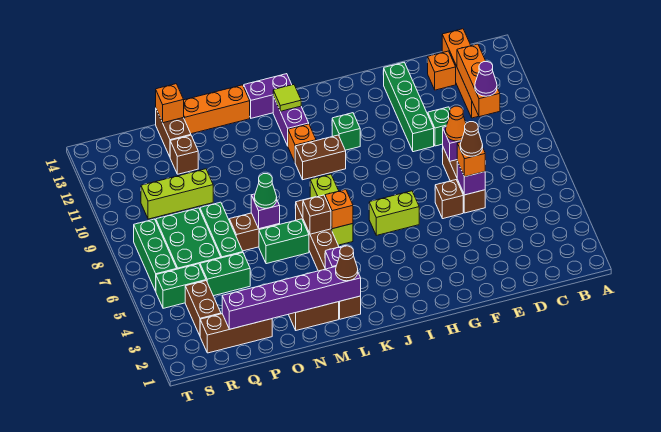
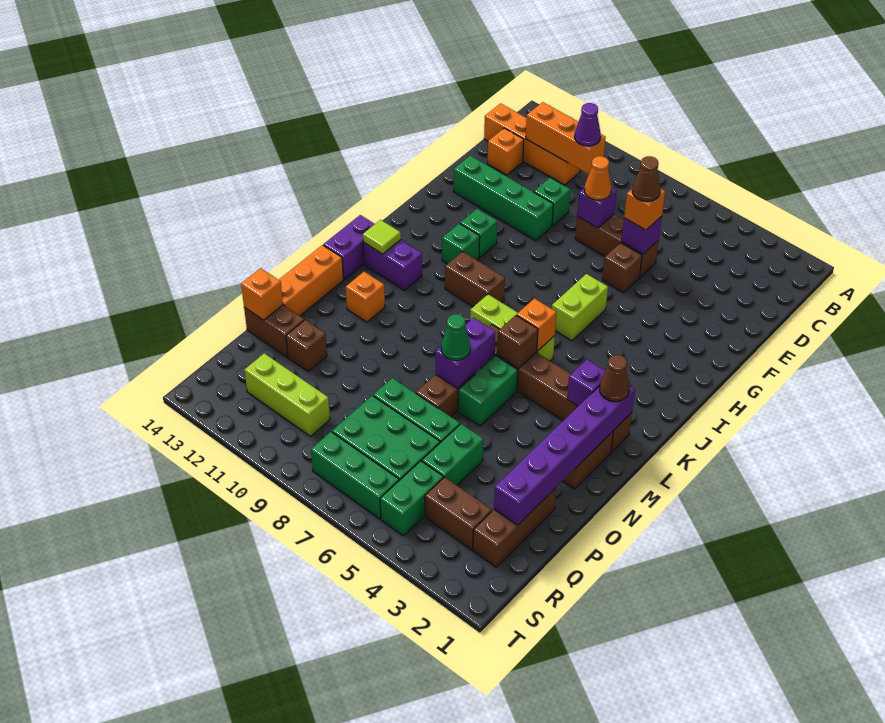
none -> green 1x1 brick [460,209,497,258]
brown 1x2 brick [295,135,346,180] -> brown 1x2 brick turned to [445,252,505,307]
orange 1x1 brick [288,124,316,162] -> orange 1x1 brick moved to [346,272,385,322]
purple 1x1 brick [251,194,280,229] -> purple 1x2 brick [435,318,496,388]
lime 1x3 brick [141,169,213,219] -> lime 1x3 brick turned to [244,353,330,436]

